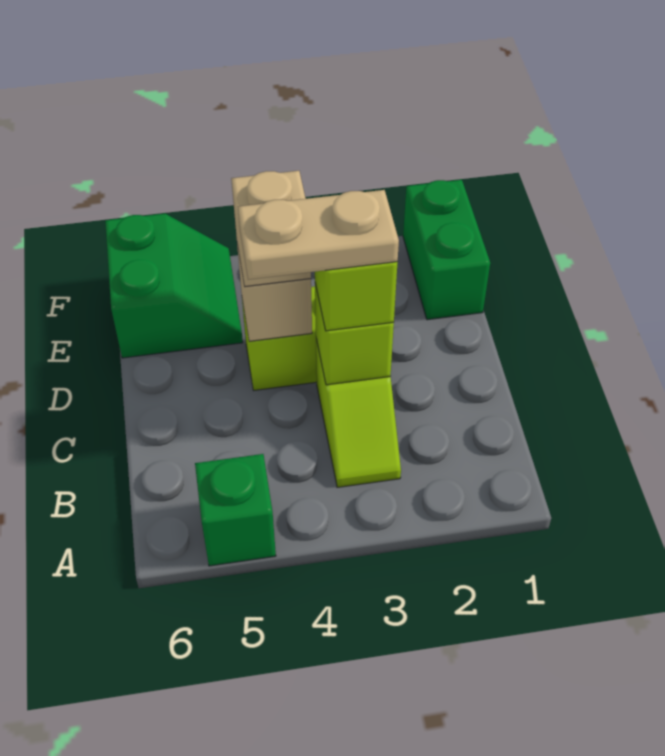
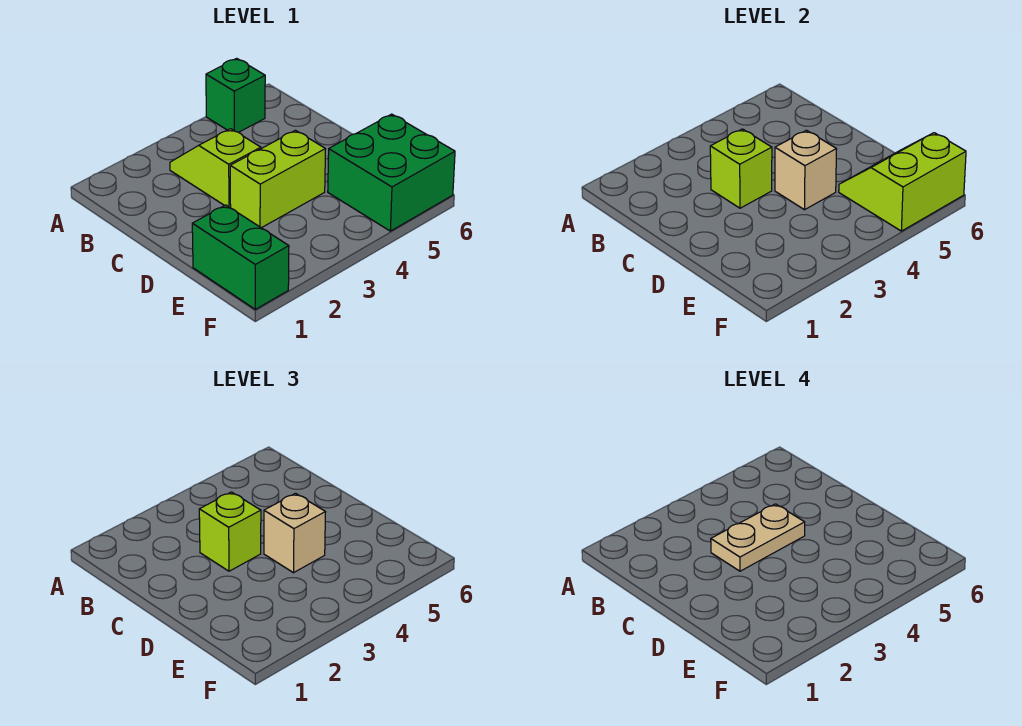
green 2x2 slope [105,214,243,358] -> green 2x2 brick [328,114,455,231]
none -> lime 2x2 slope [839,133,966,231]

